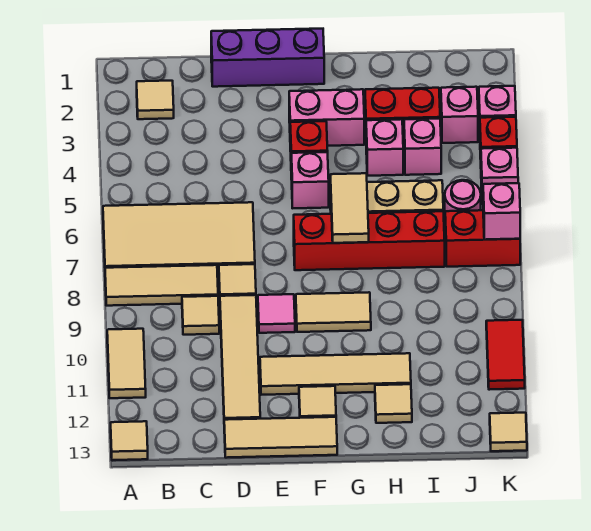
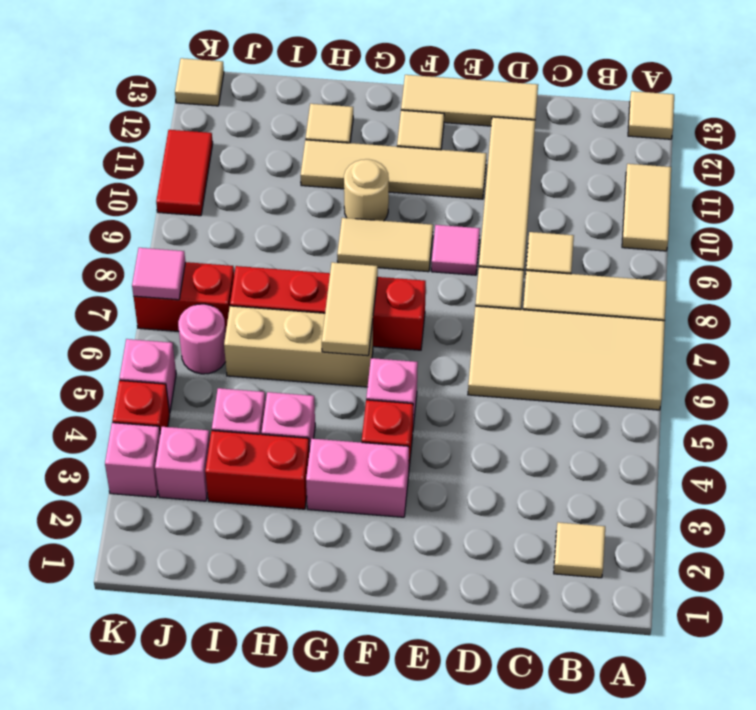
purple 1x3 brick [211,29,324,87] -> none
none -> tan 1x1 round brick [344,159,389,221]
pink 1x1 brick [483,183,520,240] -> pink 1x1 tile [132,248,185,300]

